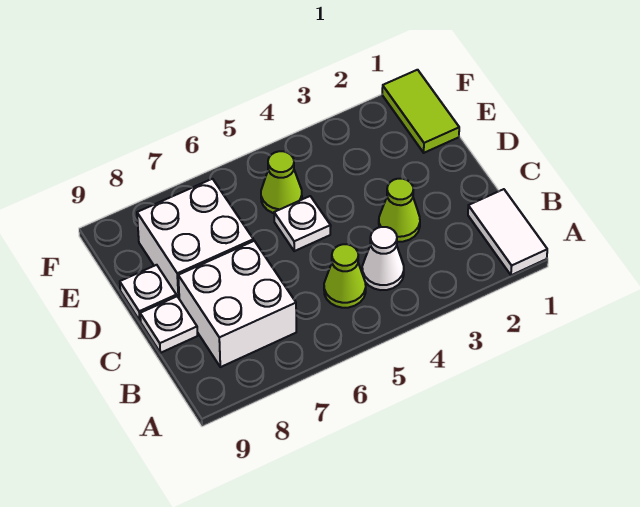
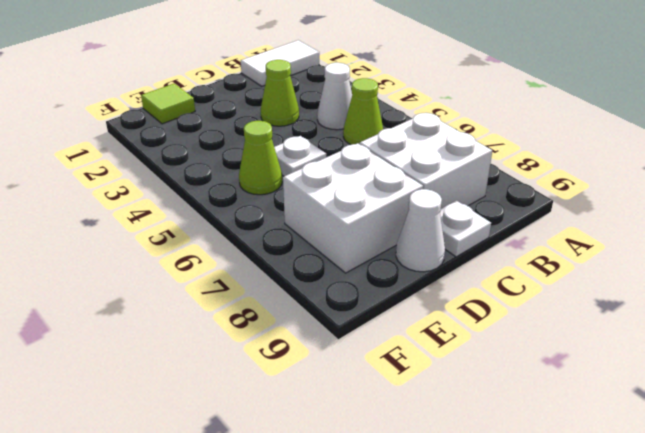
white 1x1 plate [120,265,176,321] -> white 1x1 cone [396,189,445,272]
lime 1x2 tile [382,70,459,153] -> lime 1x1 tile [141,84,195,124]

